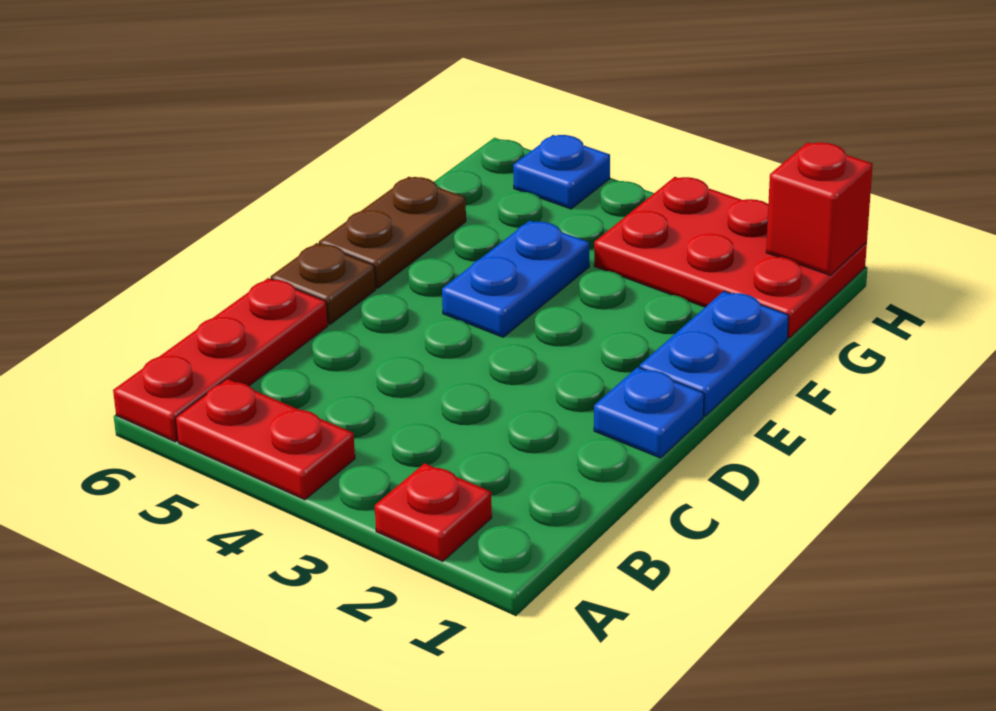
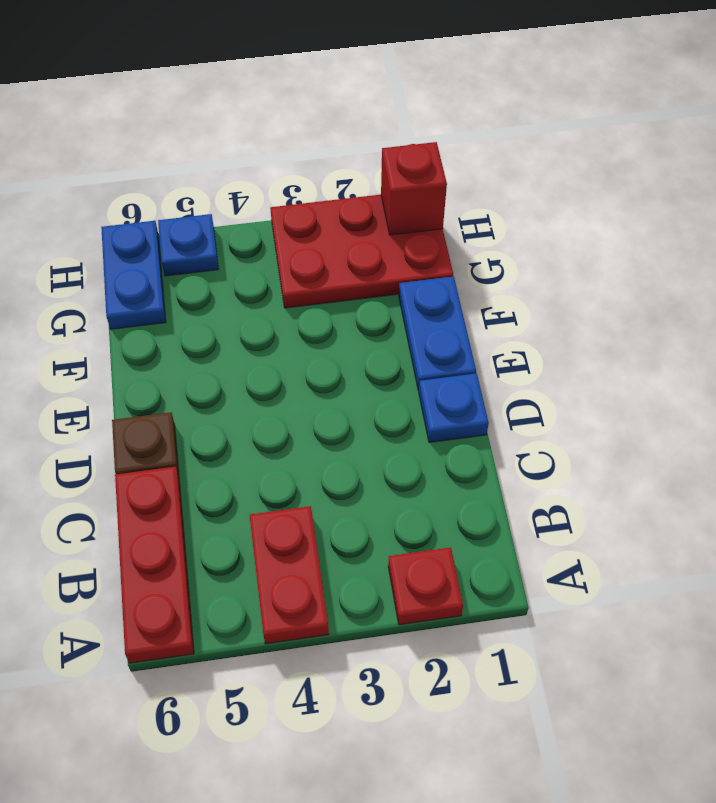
red 1x2 plate [176,379,355,500] -> red 1x2 plate turned to [250,506,329,644]
blue 1x2 plate [442,221,589,337] -> blue 1x2 plate moved to [101,221,166,329]
brown 1x2 plate [319,177,466,288] -> none

